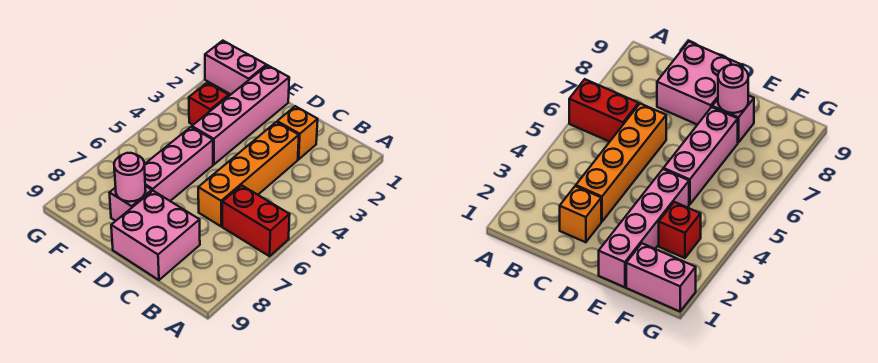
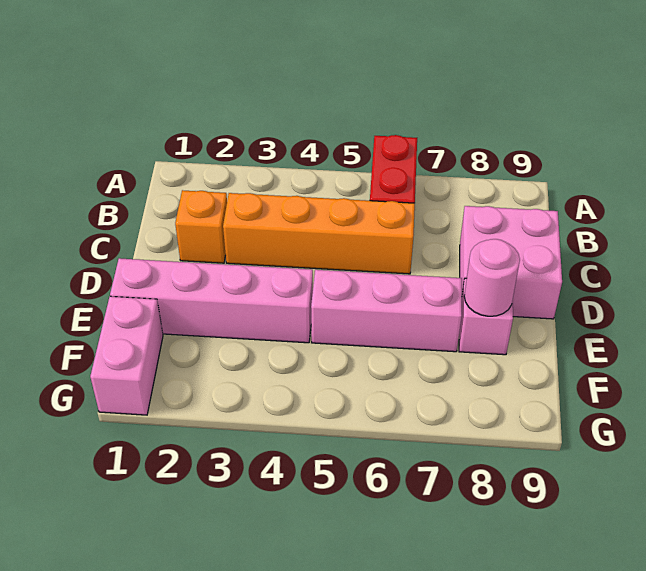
red 1x1 brick [189,83,229,125] -> none

